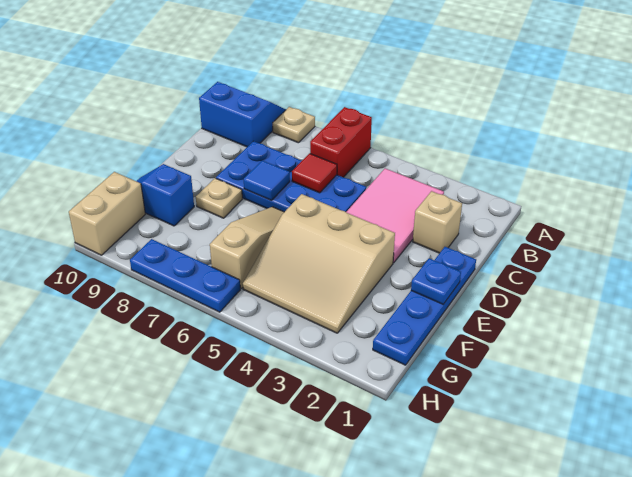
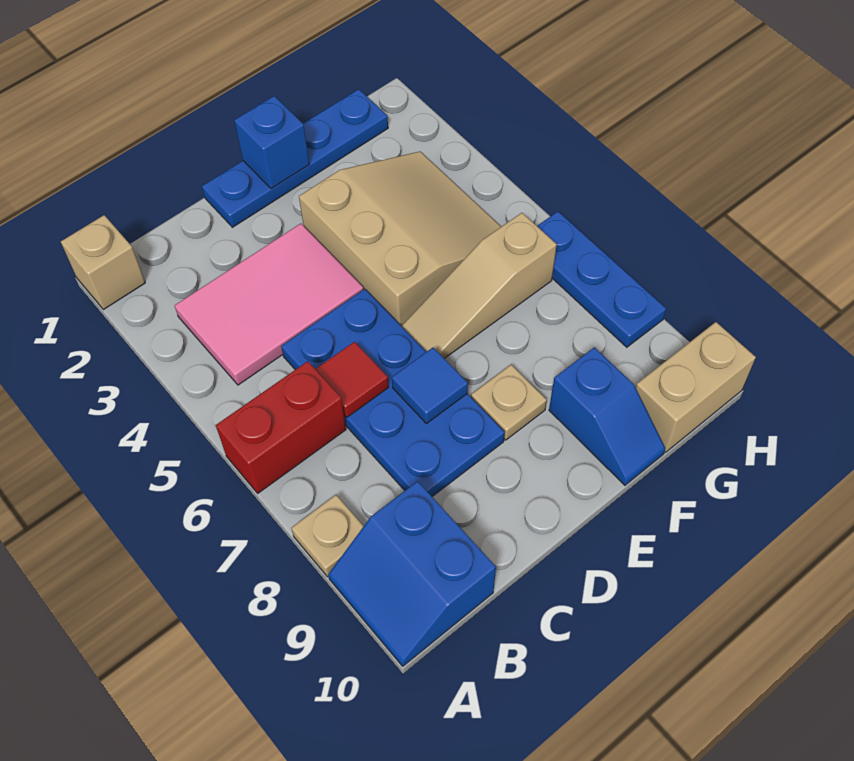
tan 1x1 brick [413,191,462,253] -> tan 1x1 brick moved to [61,215,145,310]
blue 1x1 plate [411,258,461,304] -> blue 1x1 brick [234,96,309,189]

